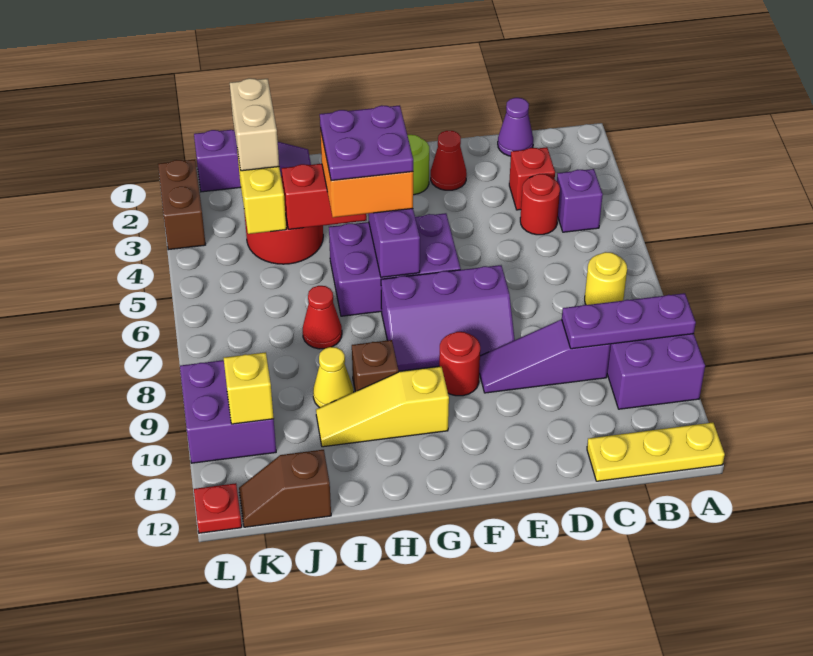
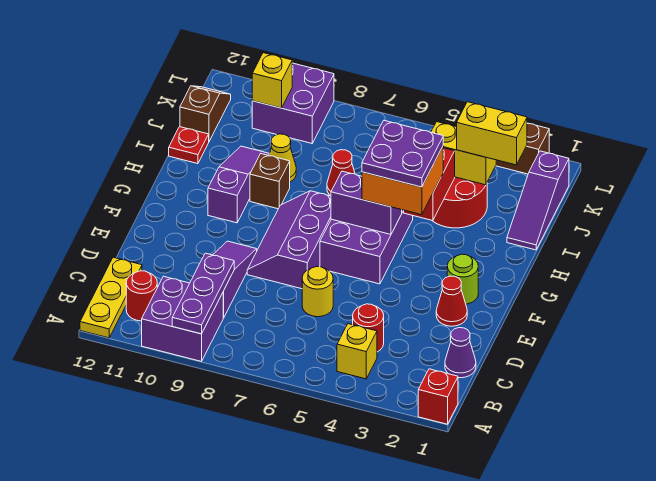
purple 1x1 brick [557,169,603,232] -> yellow 1x1 brick [337,324,377,379]
yellow 1x1 round brick [585,252,627,305] -> yellow 1x1 round brick moved to [302,267,333,317]
red 1x1 brick [509,147,555,210] -> red 1x1 brick moved to [418,369,458,424]
red 1x1 round brick [439,332,480,396] -> red 1x1 round brick moved to [126,271,157,321]
yellow 1x3 slope [316,367,449,447] -> purple 1x3 slope [208,146,270,223]
tan 1x2 brick [230,78,279,171] -> yellow 1x2 brick [457,102,527,165]
red 1x1 plate [194,483,242,533] -> red 1x1 plate moved to [169,127,209,164]

